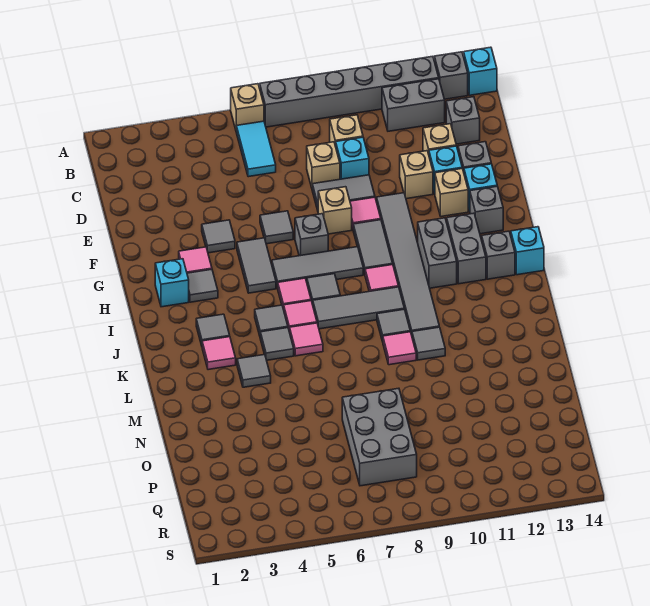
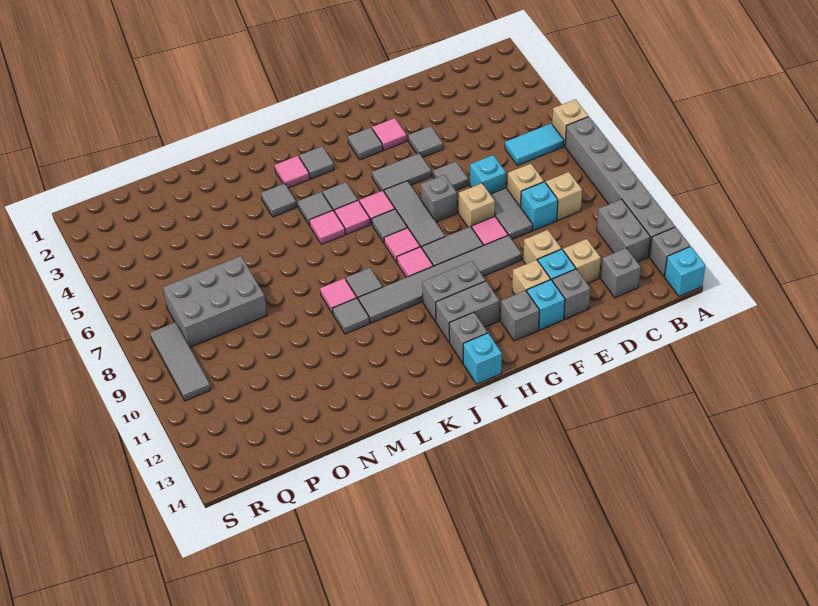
cyan 1x1 brick [155,259,189,307] -> cyan 1x1 brick moved to [470,155,506,194]
none -> pink 1x1 tile [384,228,420,262]
grey 1x3 tile [313,287,404,329] -> grey 1x3 tile moved to [150,322,211,401]

